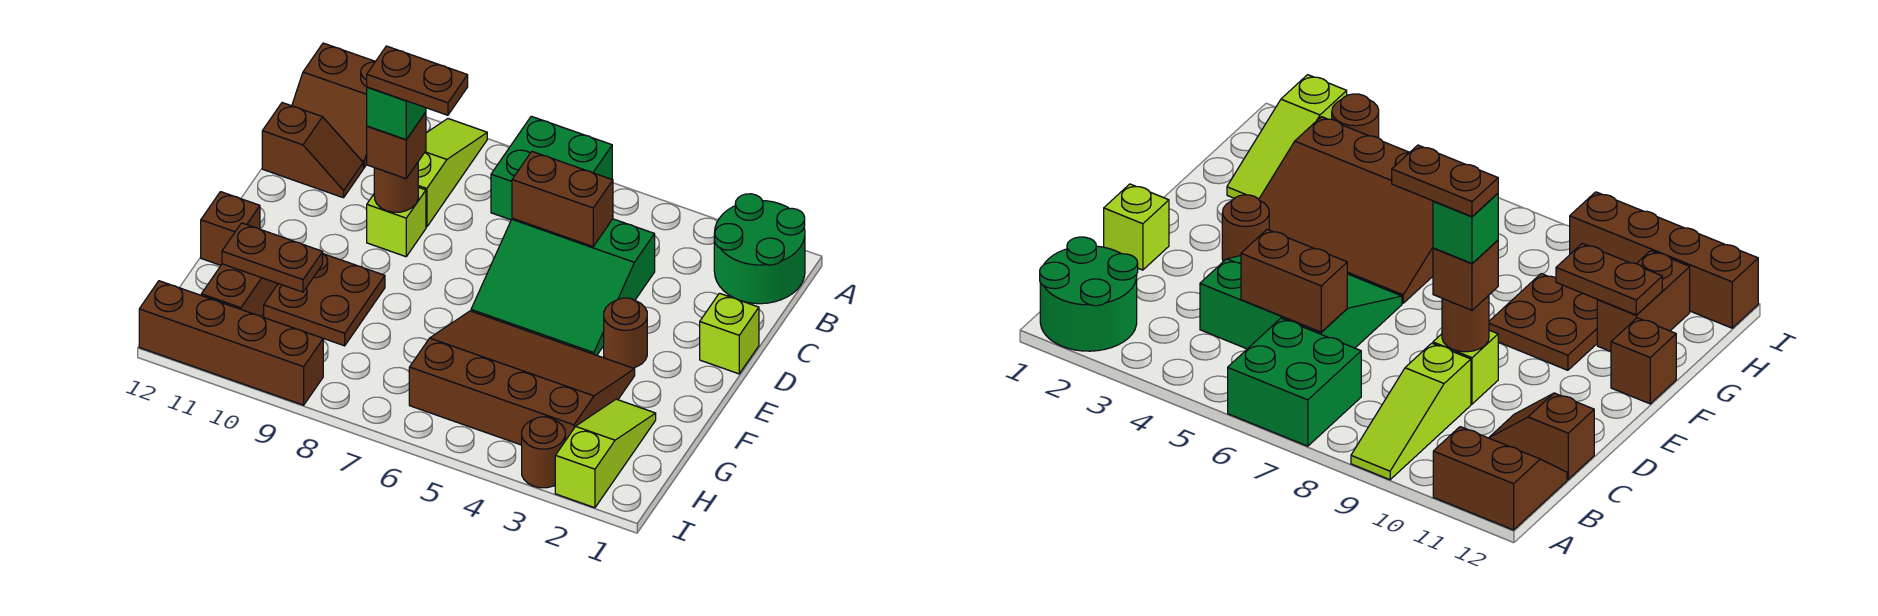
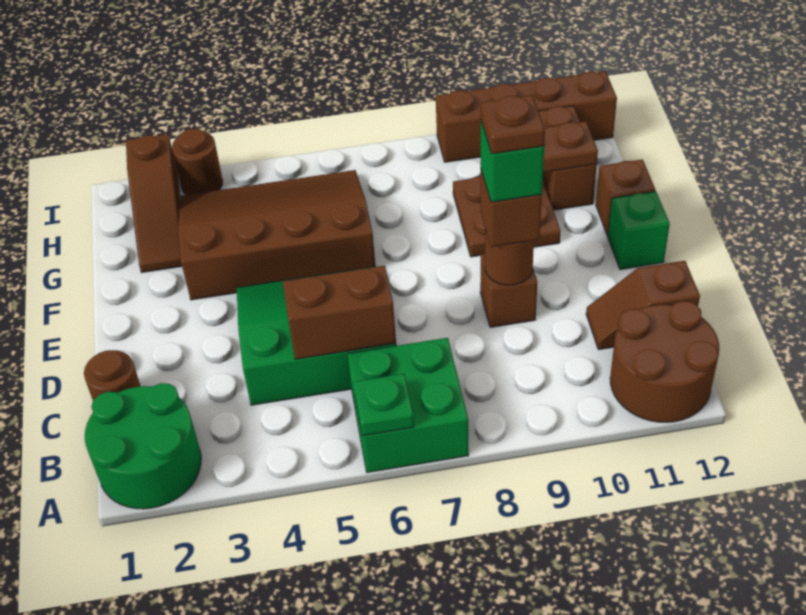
none -> green 1x1 plate [353,374,414,436]
lime 1x3 slope [418,119,487,227] -> none
brown 2x2 slope [292,43,375,168] -> brown 2x2 round brick [610,301,719,422]
lime 1x1 brick [700,293,759,374] -> none
brown 1x2 plate [367,46,468,115] -> brown 1x1 plate [481,95,545,154]
lime 1x1 brick [367,187,426,257] -> brown 1x1 brick [480,254,537,327]
brown 1x1 round brick [604,298,647,368] -> brown 1x1 round brick moved to [84,350,141,400]
none -> green 1x1 brick [608,192,670,270]
brown 3x4 slope [409,311,635,445] -> brown 3x4 slope turned to [178,170,375,300]
lime 1x3 slope [555,399,656,508] -> brown 1x3 slope [126,134,182,273]

